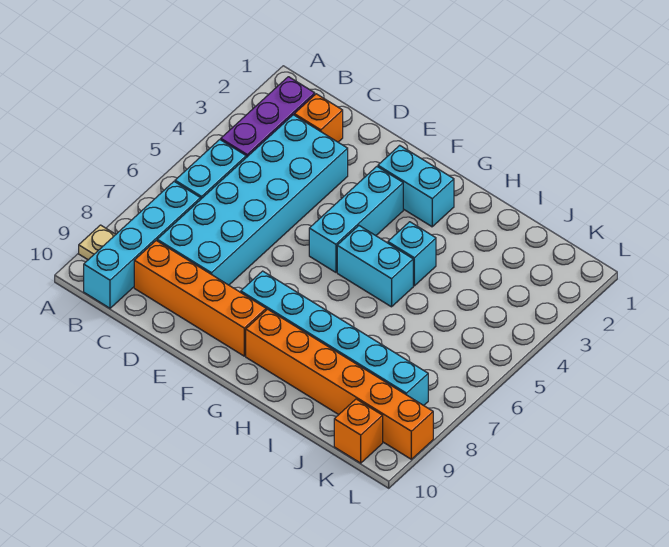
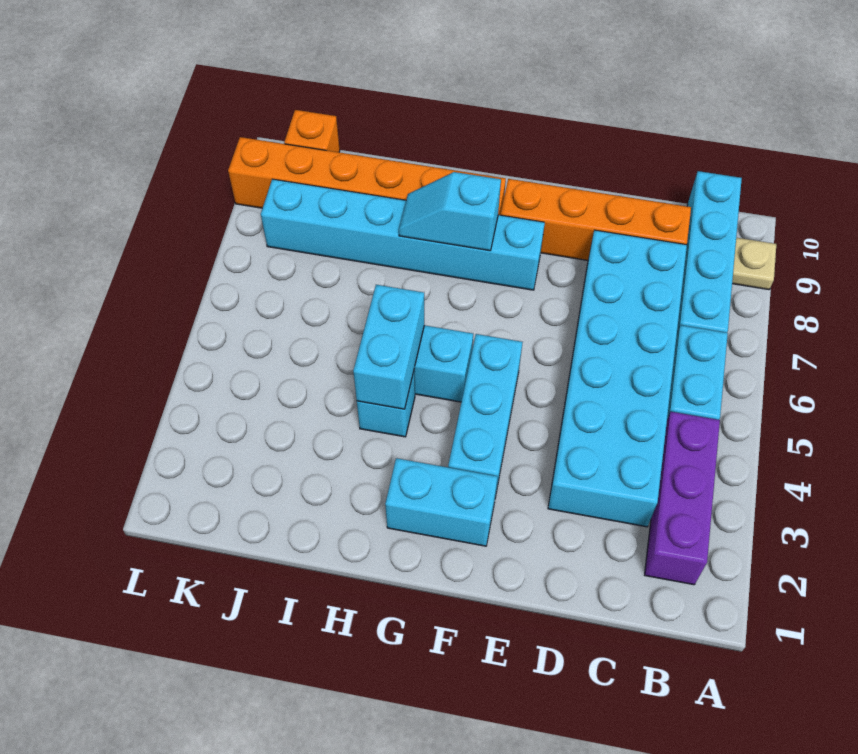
orange 1x1 brick [294,94,343,142] -> none
none -> cyan 1x2 slope [399,172,501,251]
none -> cyan 1x2 brick [353,285,424,409]

